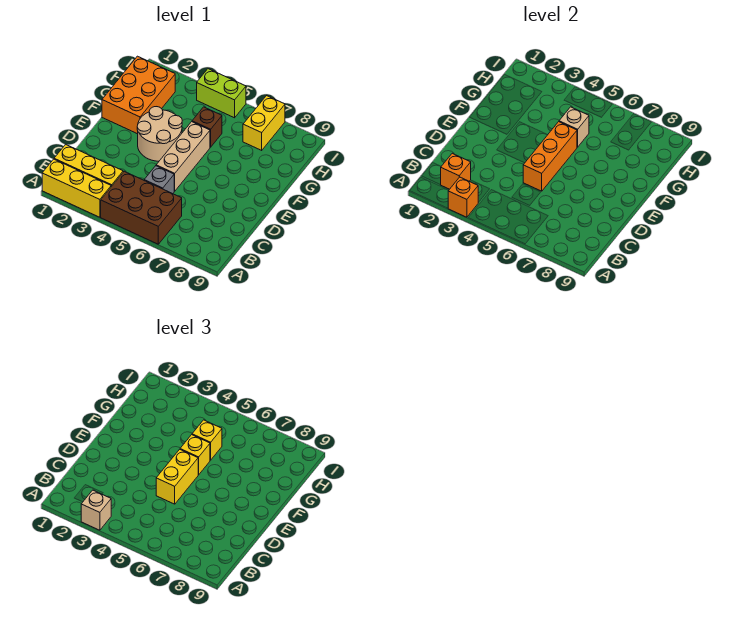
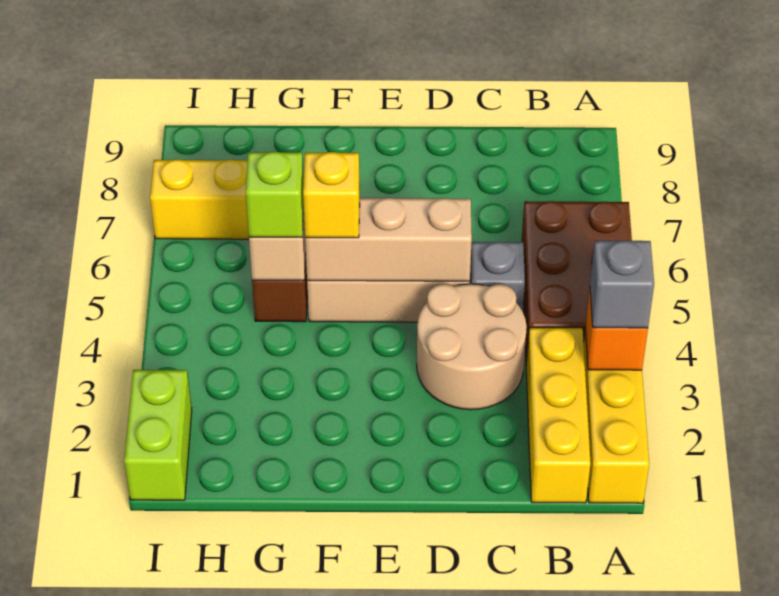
tan 1x1 brick [81,490,111,530] -> grey 1x1 brick [590,241,654,328]
orange 1x1 brick [441,153,471,189] -> none
orange 1x3 brick [523,122,577,191] -> tan 1x3 brick [305,198,472,281]
yellow 1x2 brick [156,449,198,504] -> none
tan 2x2 round brick [137,107,182,161] -> tan 2x2 round brick moved to [417,284,527,410]
orange 2x3 brick [102,56,175,134] -> none
yellow 1x1 brick [192,420,222,460] -> lime 1x1 brick [246,152,304,237]
lime 1x2 brick [197,69,246,118] -> lime 1x2 brick moved to [124,370,192,500]

